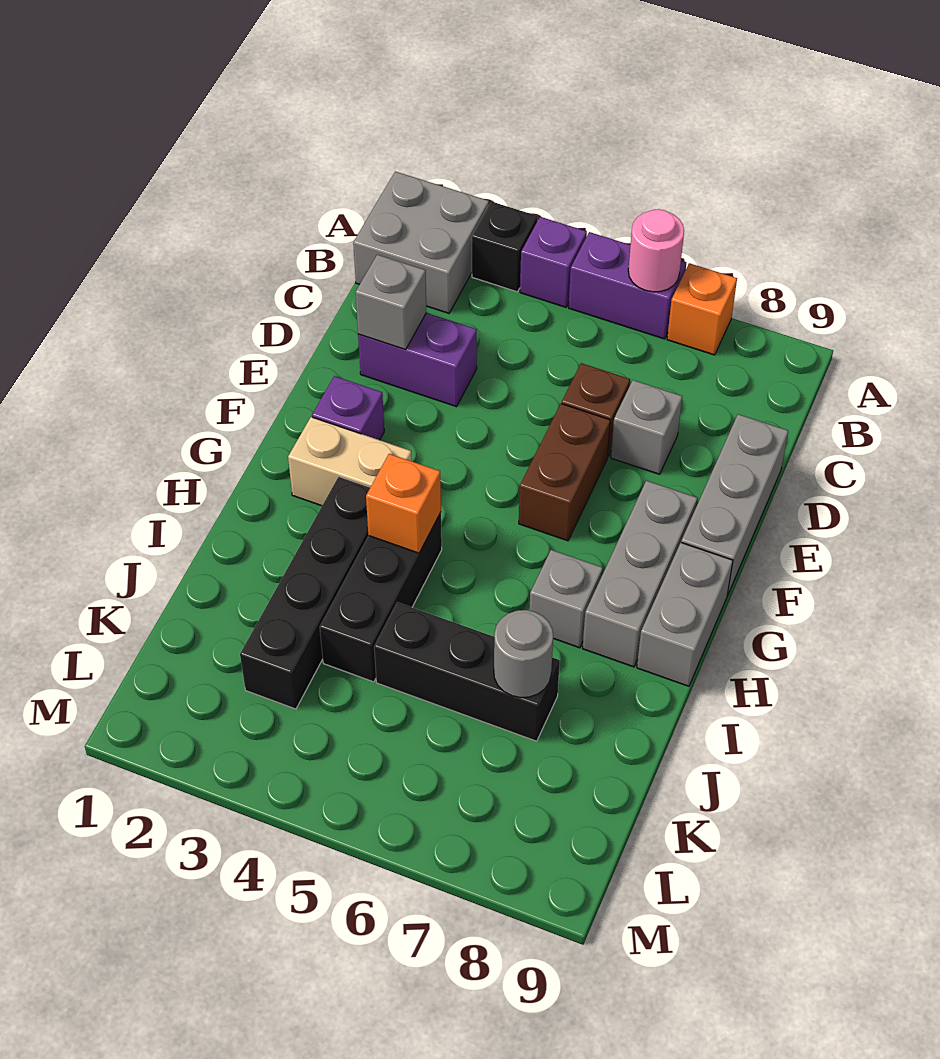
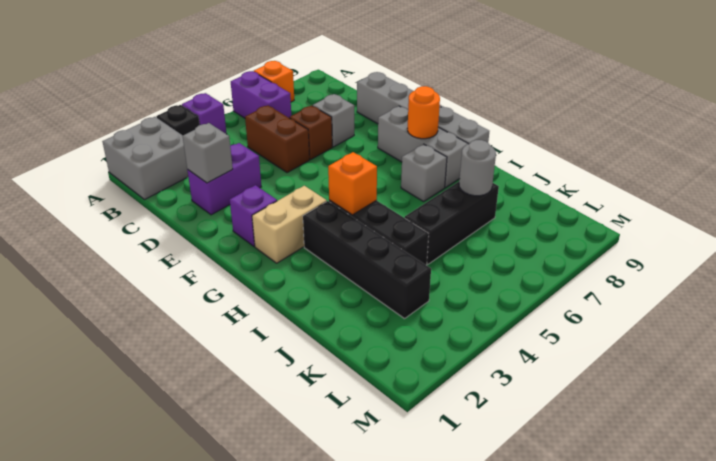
purple 1x2 brick [569,232,686,339] -> purple 1x2 brick turned to [231,71,291,118]
pink 1x1 round brick [628,209,684,292] -> none
brown 1x2 brick [519,404,610,541] -> brown 1x2 brick moved to [245,105,310,173]
none -> orange 1x1 round brick [408,86,440,139]

